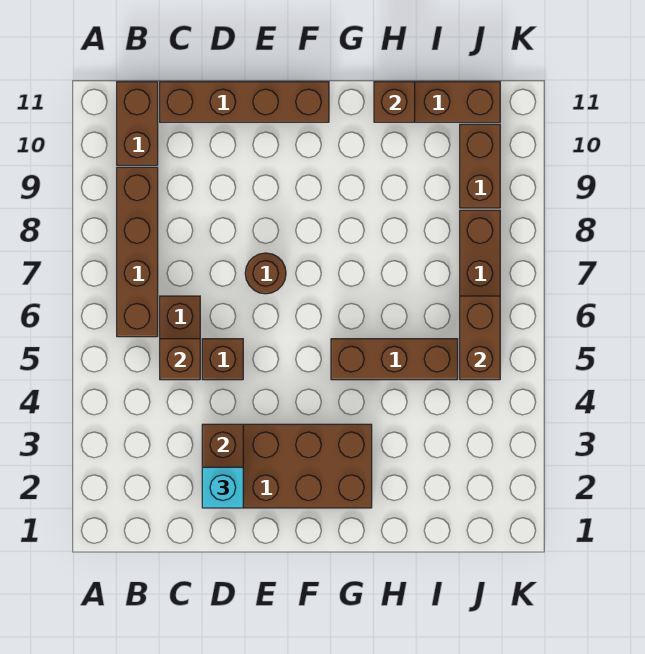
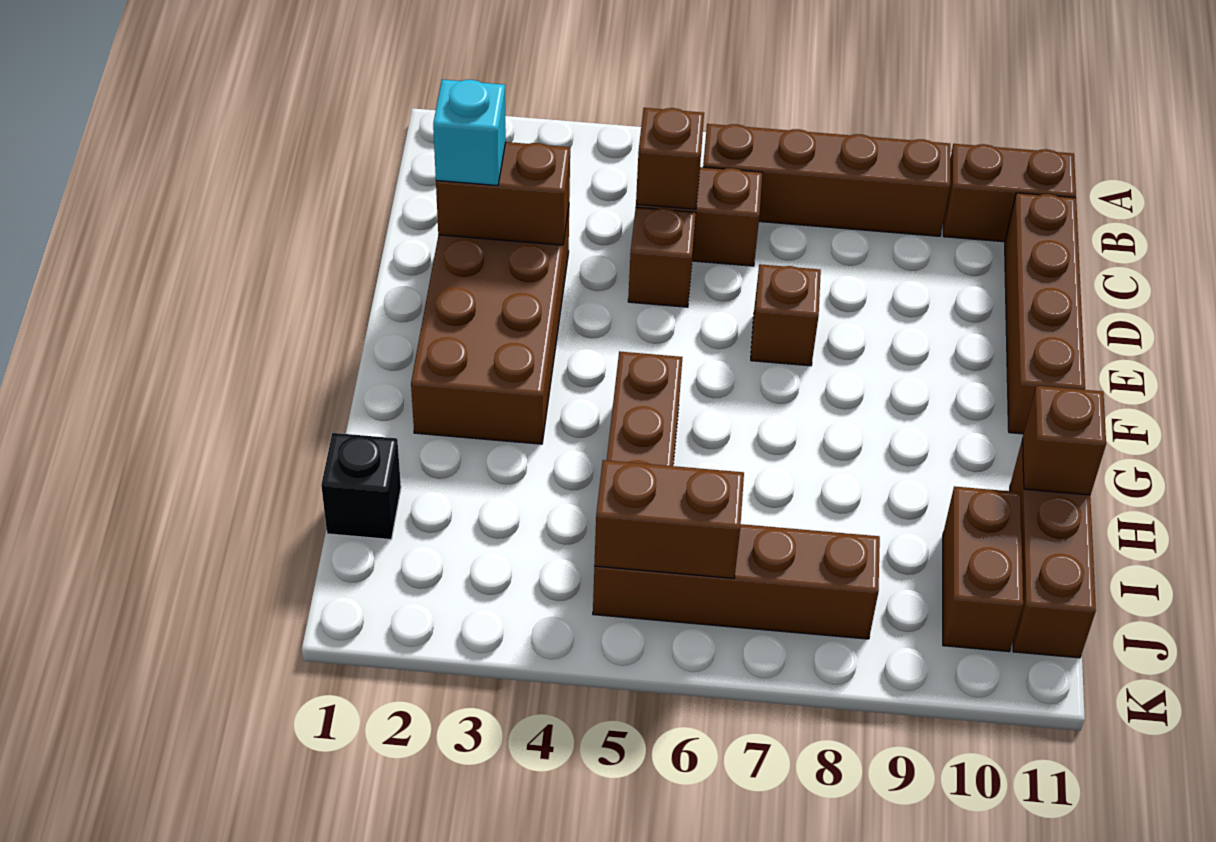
brown 1x1 round brick [245,253,286,294] -> brown 1x1 brick [751,264,821,366]
none -> black 1x1 brick [321,433,401,539]
brown 1x2 brick [460,124,500,208] -> brown 1x2 brick turned to [943,486,1023,652]

